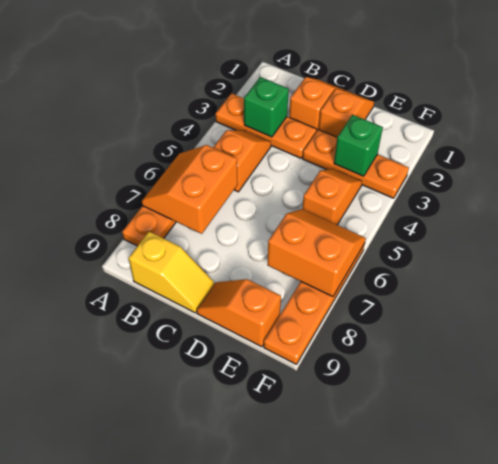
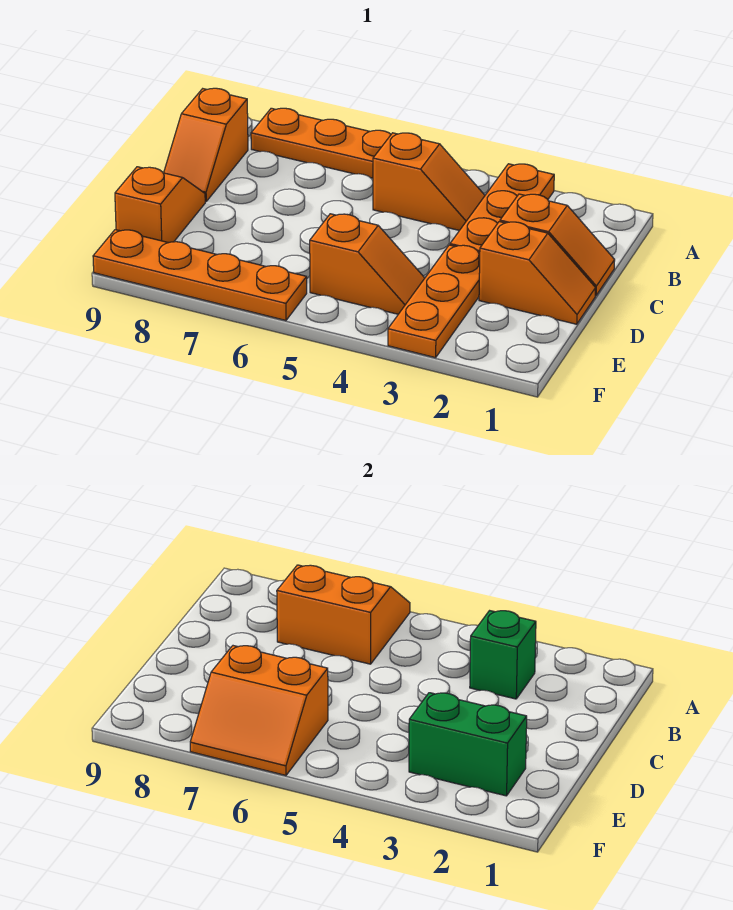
yellow 1x2 slope [129,232,214,313] -> orange 1x2 slope [164,88,248,202]
green 1x1 brick [334,115,383,176] -> green 1x2 brick [409,693,527,796]
orange 2x2 slope [267,209,366,297] -> orange 2x2 slope turned to [190,646,328,775]

